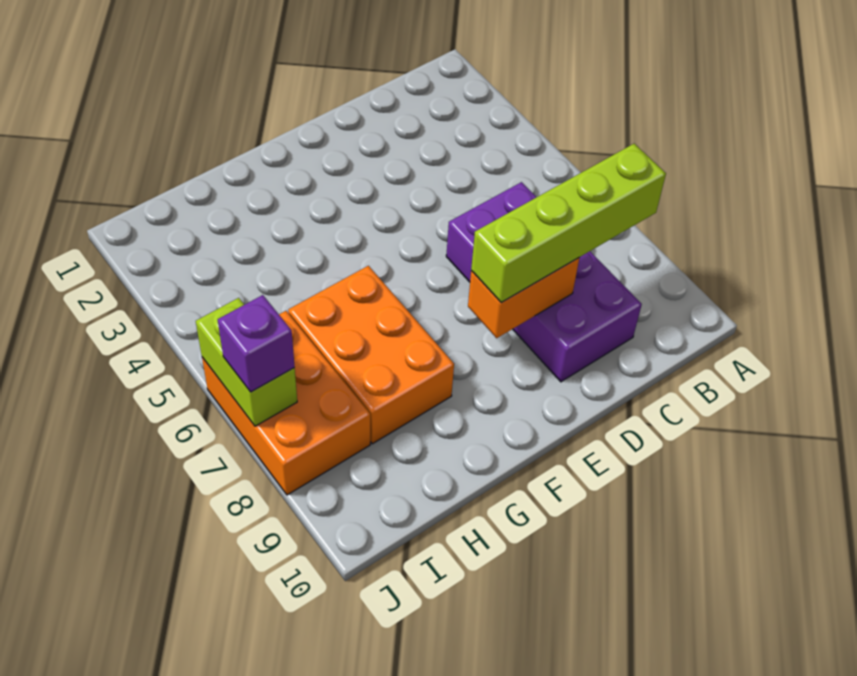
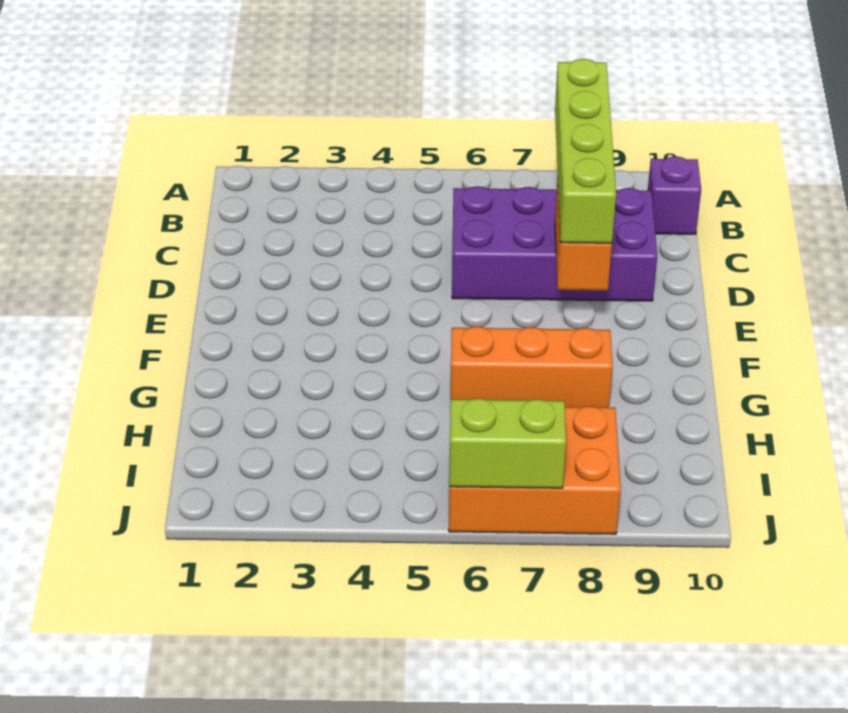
orange 2x3 brick [288,266,454,444] -> orange 1x3 brick [451,326,613,407]
purple 1x1 brick [218,295,295,392] -> purple 1x1 brick moved to [648,157,701,234]

